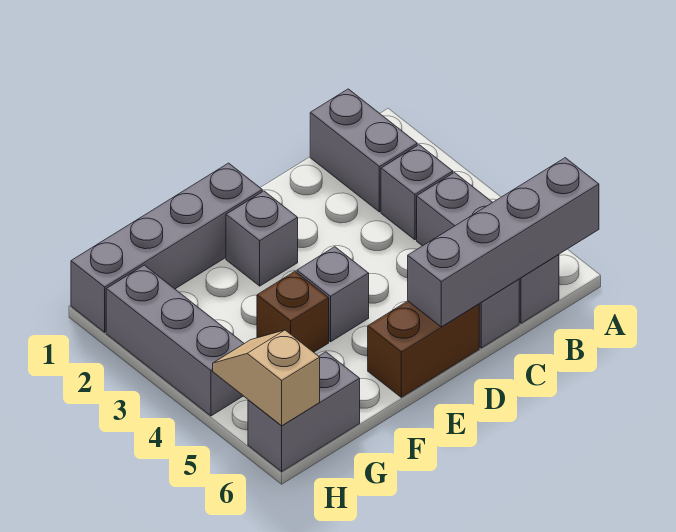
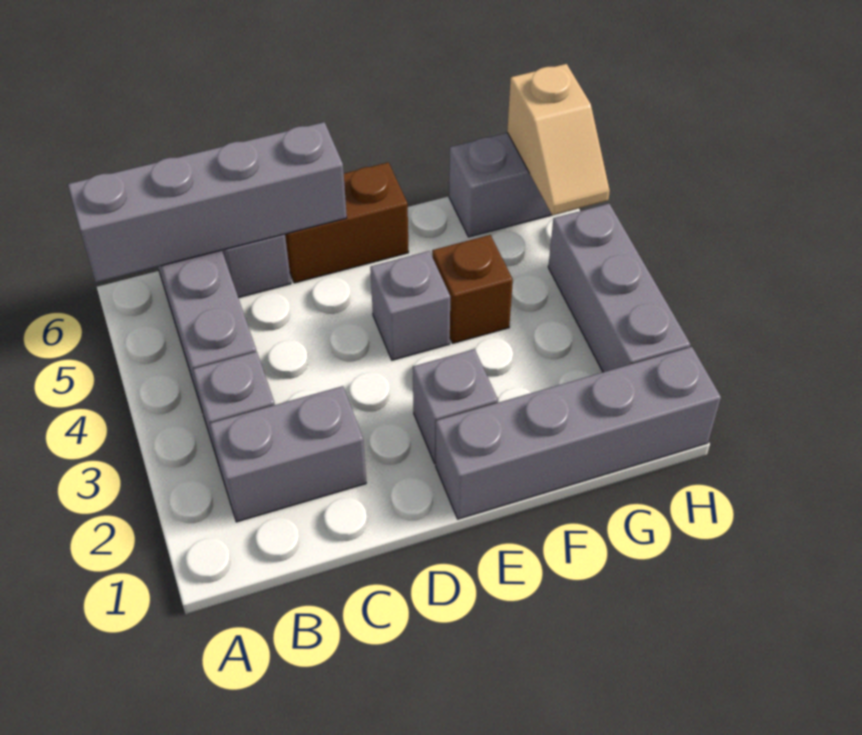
grey 1x2 brick [310,89,417,212] -> grey 1x2 brick turned to [210,386,366,522]

